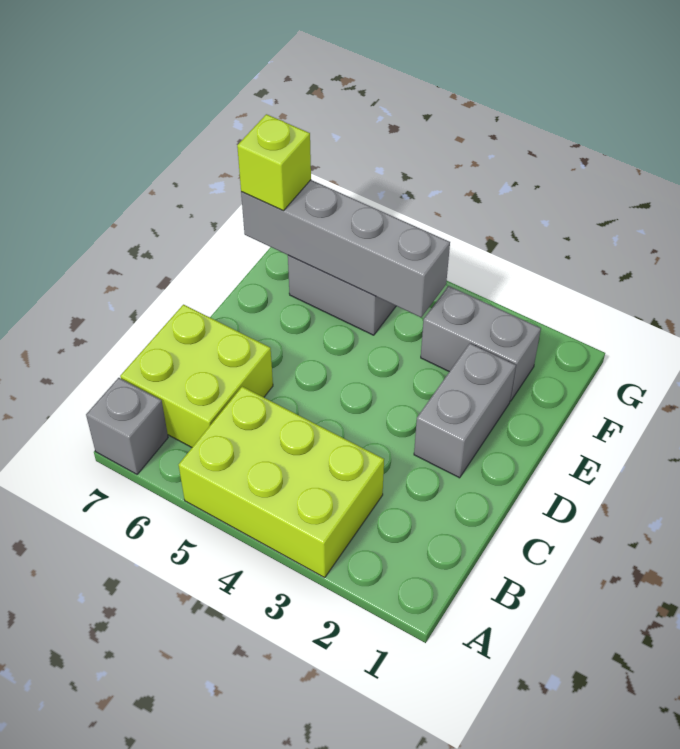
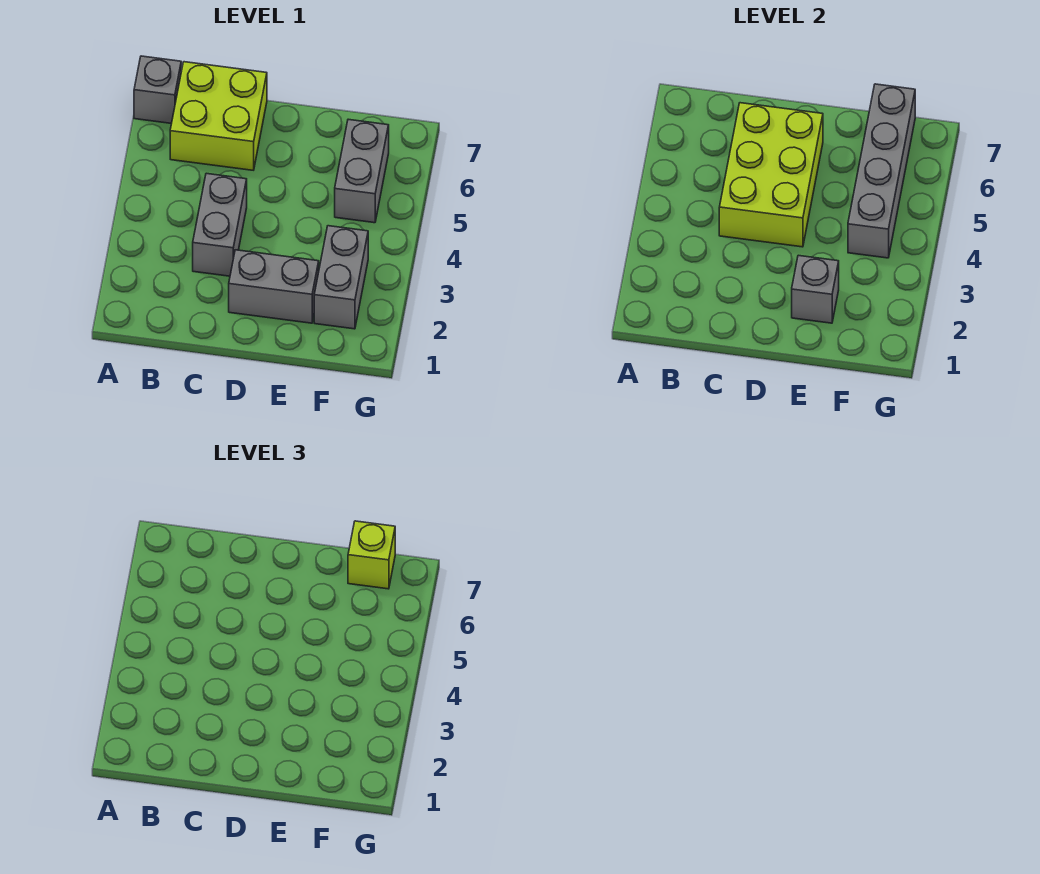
lime 2x3 brick [179,387,384,578] -> lime 2x3 brick moved to [719,103,823,247]
none -> grey 1x2 brick [193,173,247,276]
none -> grey 1x1 brick [792,255,839,323]

